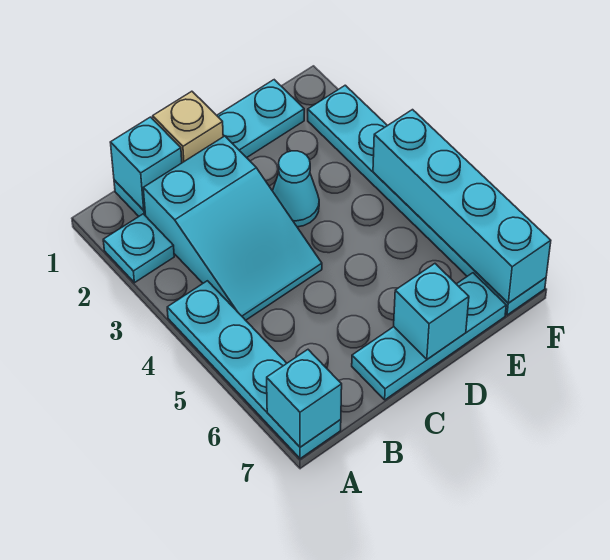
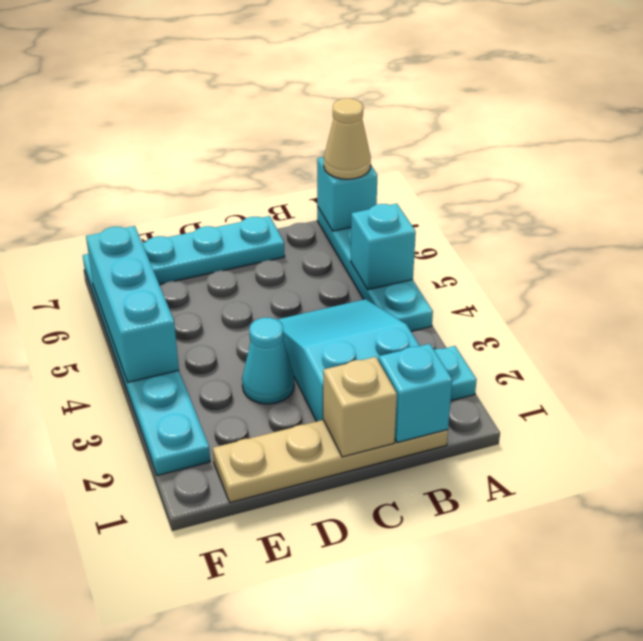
none -> tan 1x1 cone [324,98,371,179]
cyan 1x4 plate [114,80,304,216] -> tan 1x4 plate [213,420,448,503]
cyan 1x1 brick [394,264,469,359] -> cyan 1x1 brick moved to [351,204,416,290]
cyan 1x4 brick [373,110,551,303] -> cyan 1x3 brick [86,226,179,382]

